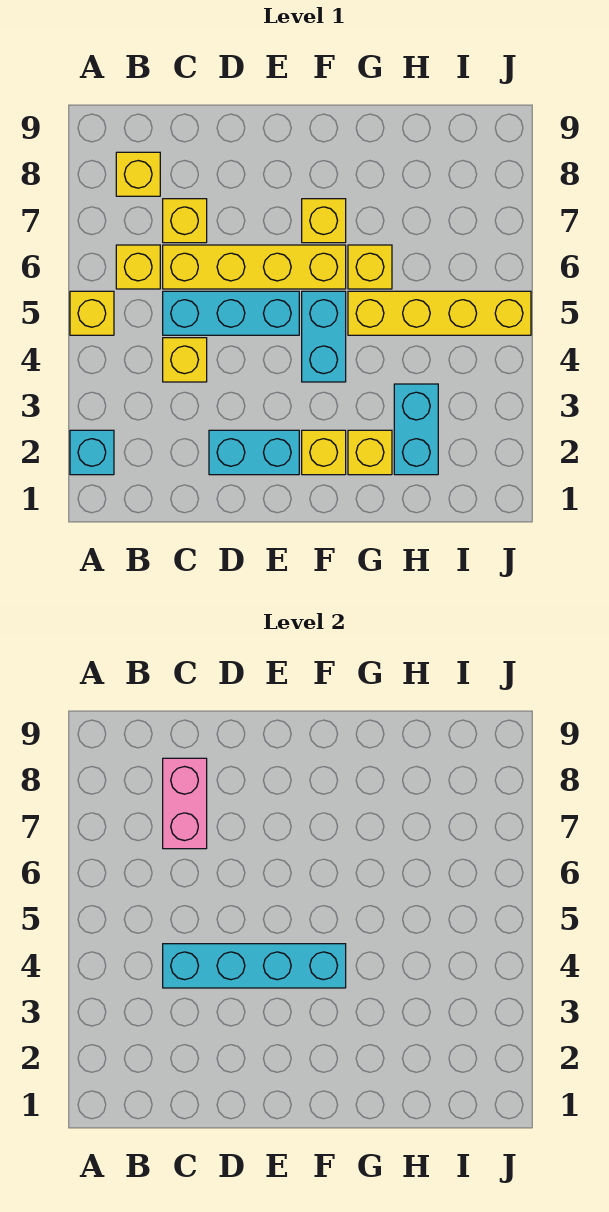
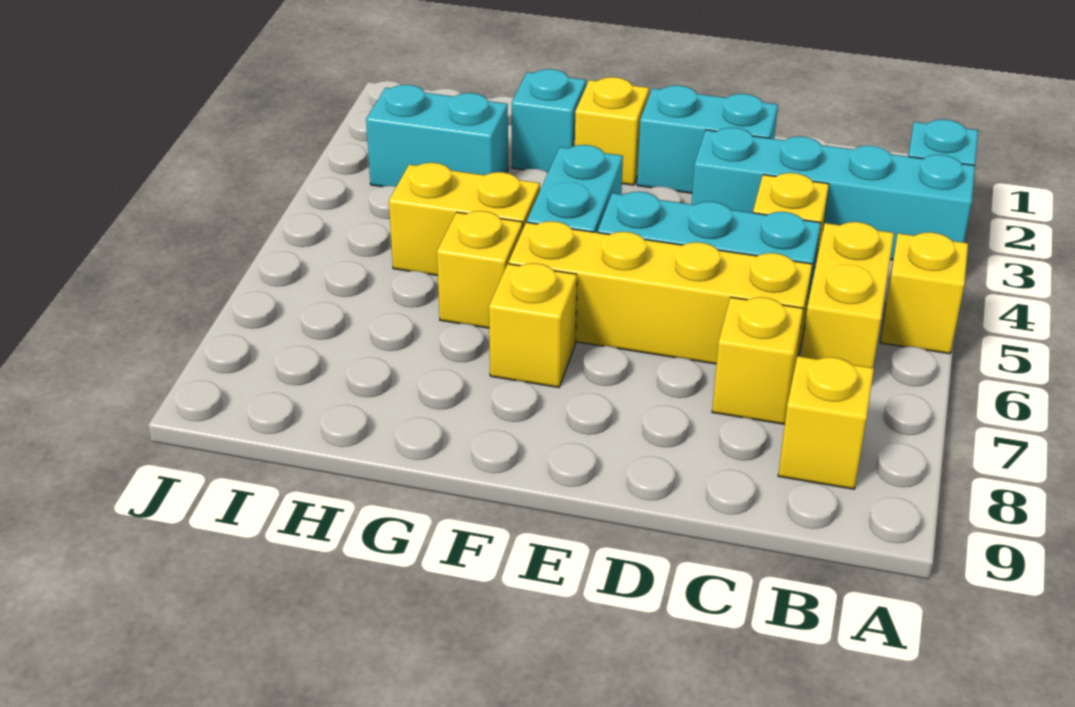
yellow 1x1 brick [116,245,160,289] -> yellow 1x2 brick [801,222,894,368]
cyan 1x4 brick [163,944,346,988] -> cyan 1x4 brick moved to [692,128,975,260]
pink 1x2 brick [163,758,207,849] -> none
yellow 1x1 brick [348,430,392,475] -> cyan 1x1 brick [512,69,586,172]
yellow 1x4 brick [348,291,531,335] -> yellow 1x2 brick [389,163,540,275]
cyan 1x2 brick [394,384,438,475] -> cyan 1x2 brick turned to [366,85,508,187]

